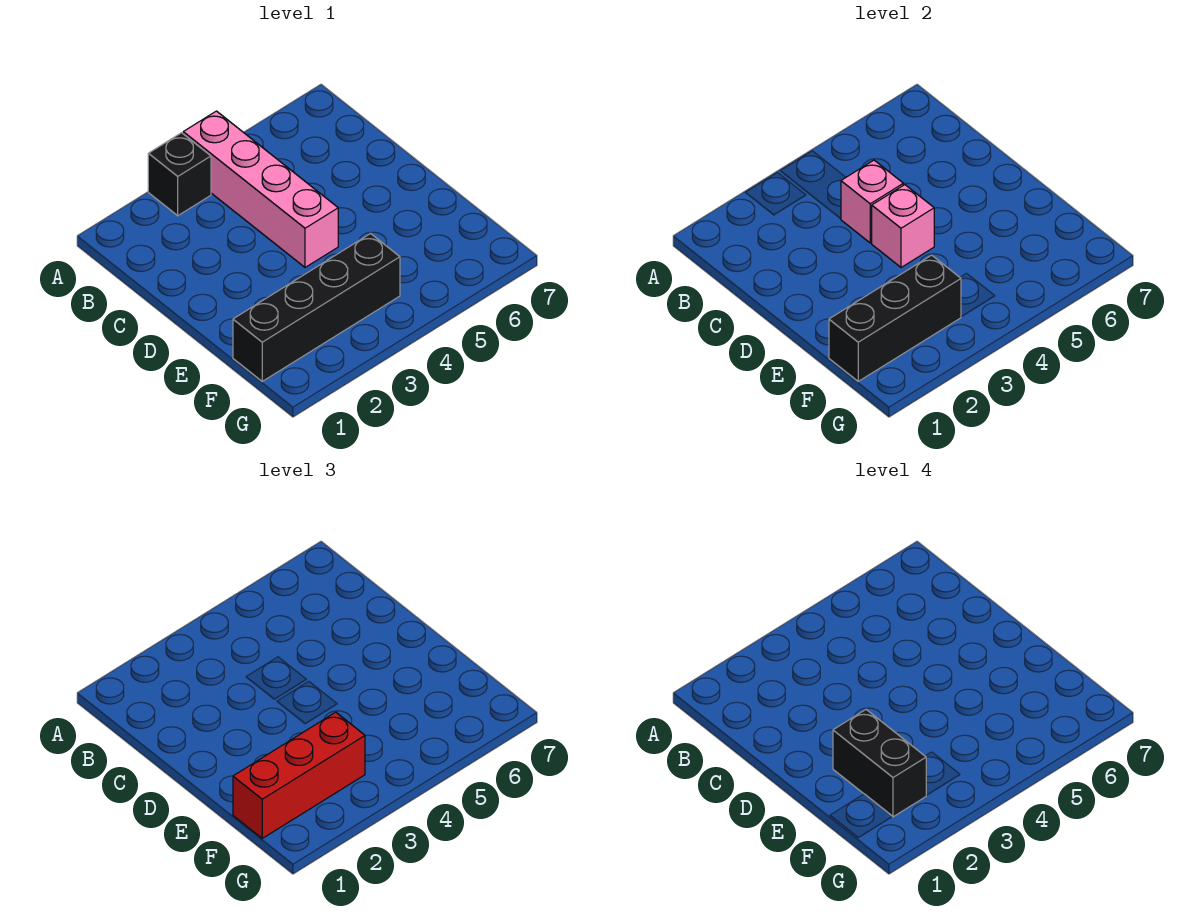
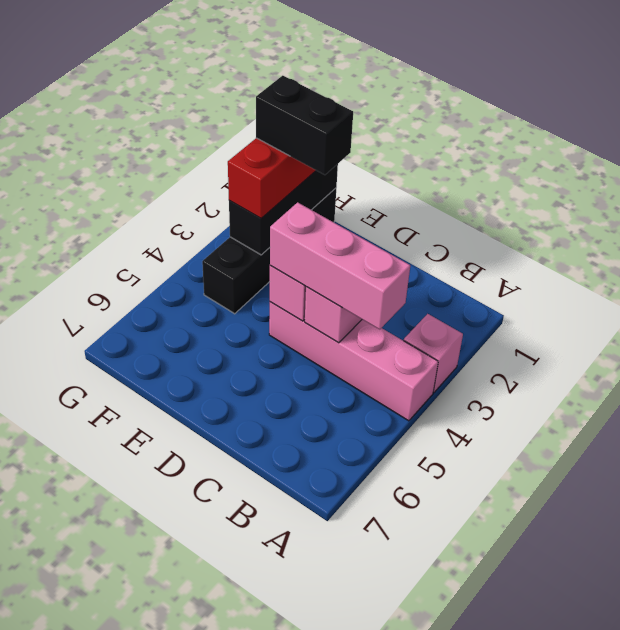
black 1x1 brick [148,133,211,216] -> pink 1x1 brick [404,314,463,393]
none -> pink 1x3 brick [270,202,410,329]

